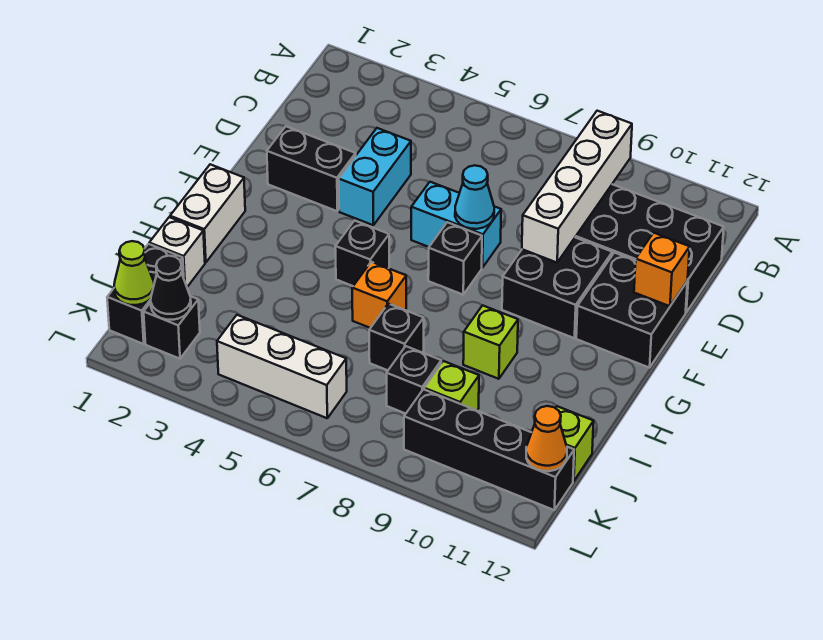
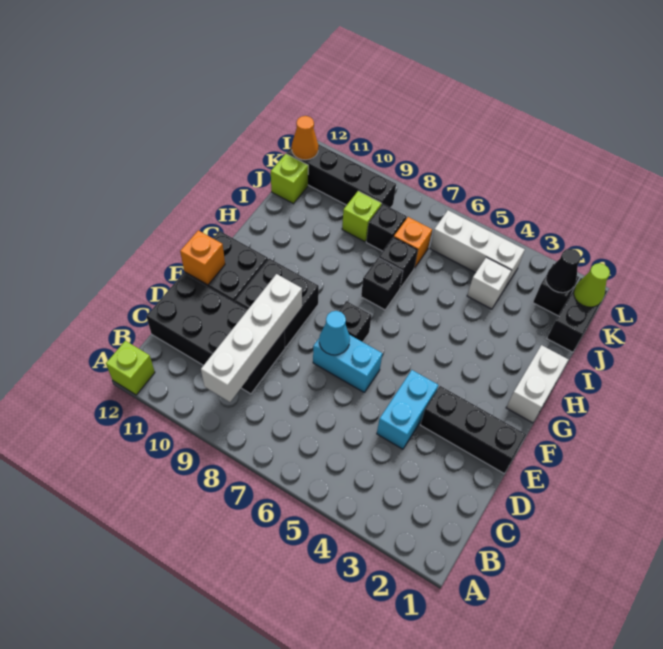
black 1x2 brick [267,126,356,211] -> black 1x3 brick [421,386,526,473]
black 1x1 brick [335,221,389,286] -> black 1x1 brick moved to [361,258,403,310]
orange 1x1 brick [352,262,406,328] -> orange 1x1 brick moved to [394,217,432,268]
lime 1x1 brick [463,305,518,379] -> lime 1x1 brick moved to [106,341,155,395]
white 1x1 brick [149,217,205,287] -> white 1x1 brick moved to [467,257,512,309]

